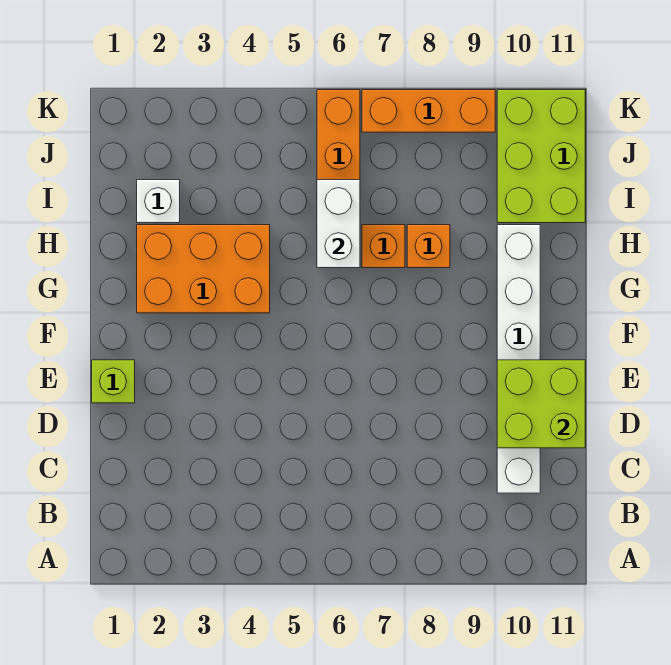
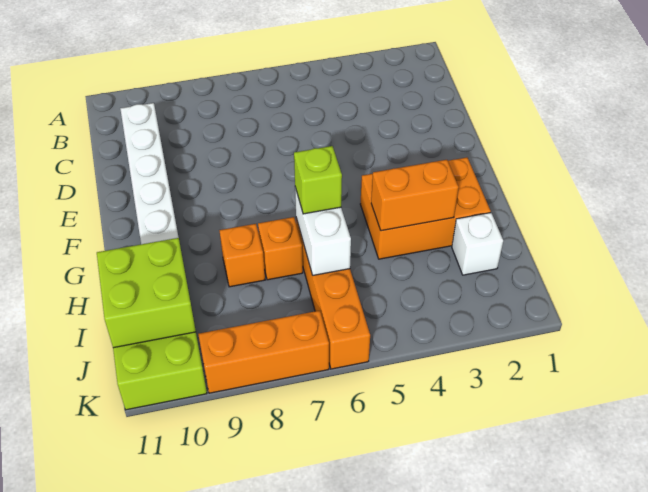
lime 2x2 brick [497,360,585,448] -> lime 2x2 brick moved to [97,238,196,348]
lime 1x1 brick [92,360,135,403] -> lime 1x1 brick moved to [294,146,342,214]
none -> orange 1x2 brick [371,160,459,231]

